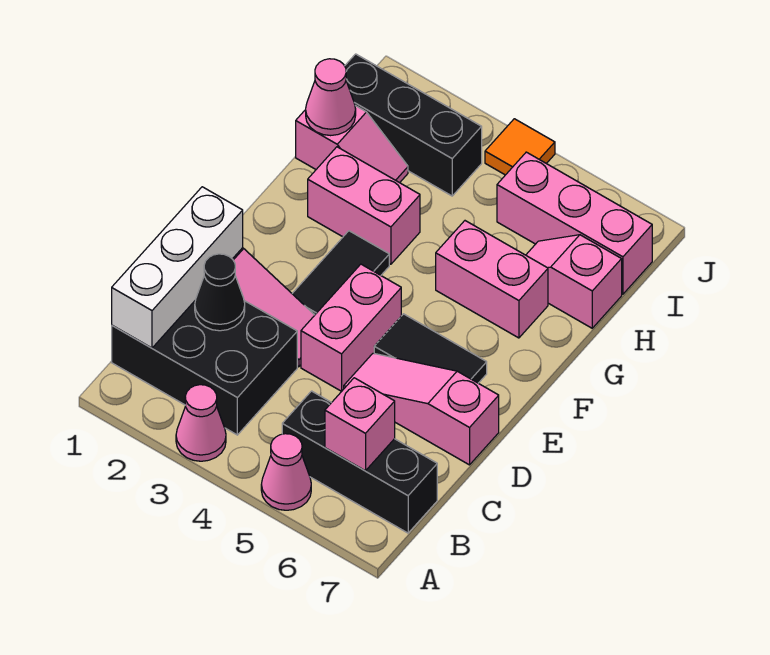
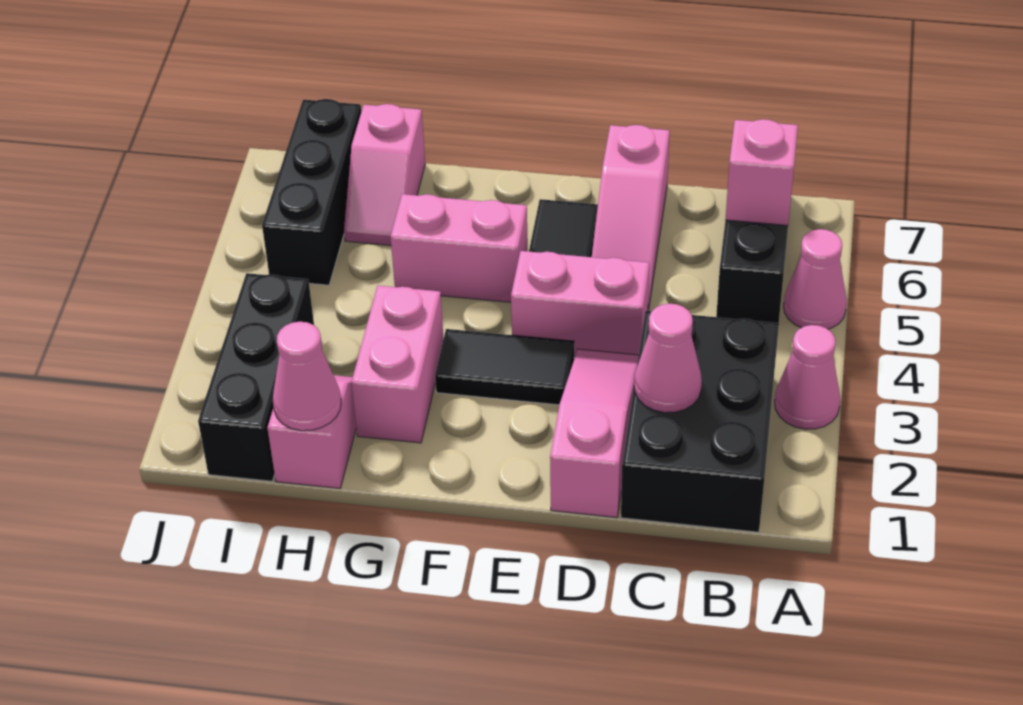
white 1x3 brick [112,187,243,348] -> none
black 1x1 cone [195,254,245,331] -> pink 1x1 cone [634,304,702,413]
pink 1x2 brick [436,221,548,338] -> pink 1x2 brick turned to [391,194,528,302]
pink 1x3 brick [497,152,652,294] -> black 1x3 brick [262,99,361,285]
orange 1x1 tile [485,119,555,175] -> none

